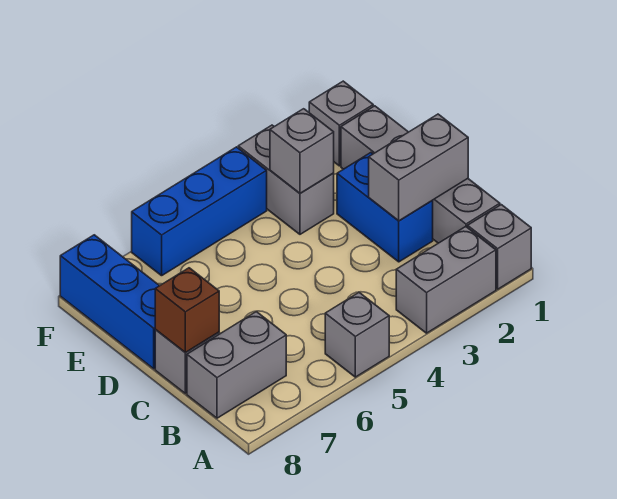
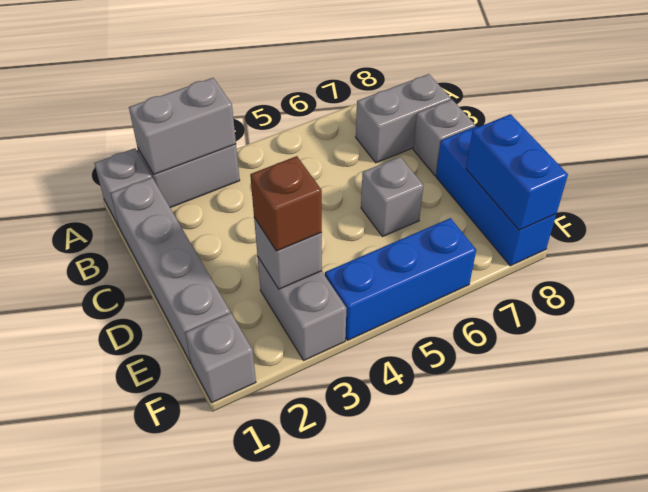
grey 1x1 brick [325,293,389,377] -> grey 1x1 brick moved to [361,157,423,237]
grey 1x2 brick [369,114,468,221] -> grey 1x2 brick moved to [129,78,236,175]
blue 1x2 brick [337,153,433,262] -> blue 1x2 brick moved to [466,114,568,230]
brown 1x1 brick [155,268,219,352] -> brown 1x1 brick moved to [250,156,322,251]

